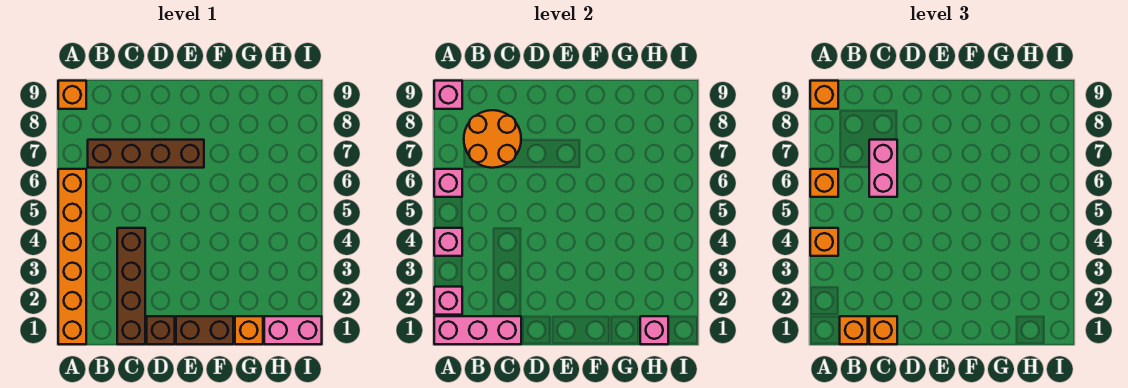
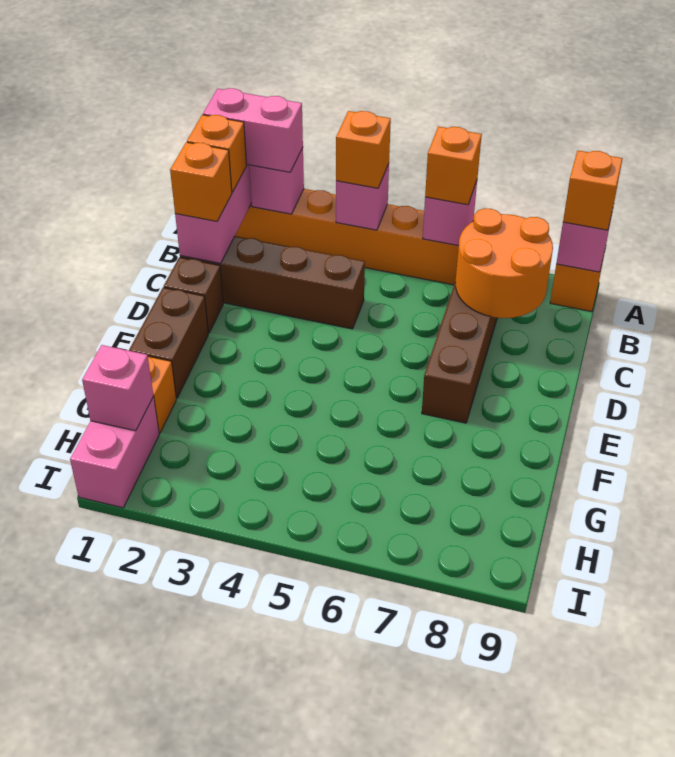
pink 1x2 brick [869,140,897,197] -> pink 1x2 brick moved to [203,88,303,172]

